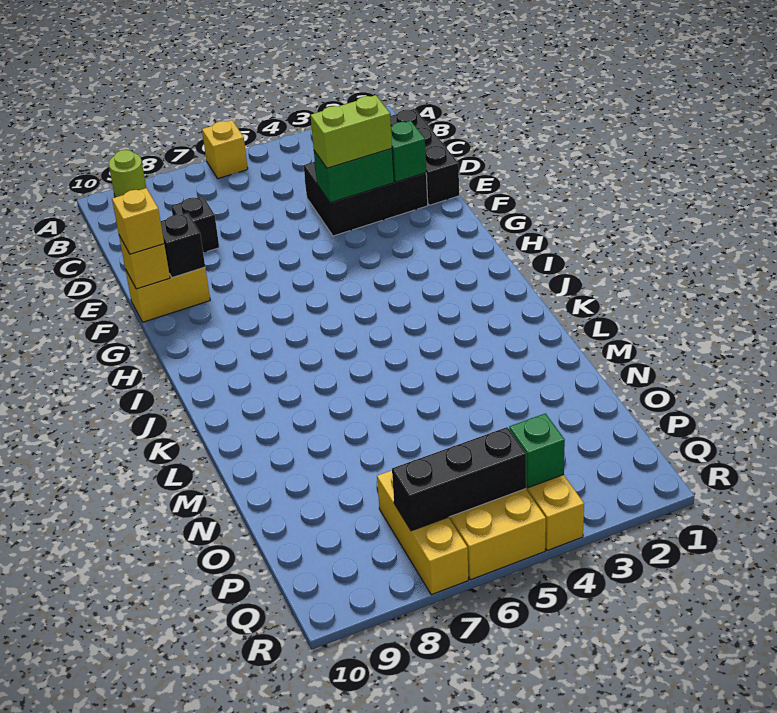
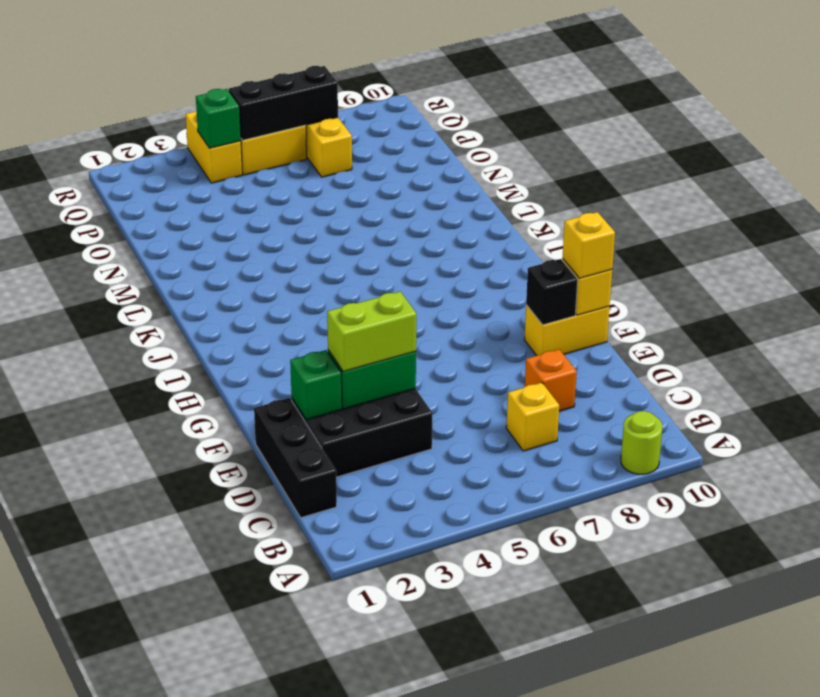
yellow 1x1 brick [202,120,248,179] -> yellow 1x1 brick moved to [506,383,559,451]
black 1x1 brick [171,196,219,253] -> orange 1x1 brick [525,349,577,411]

